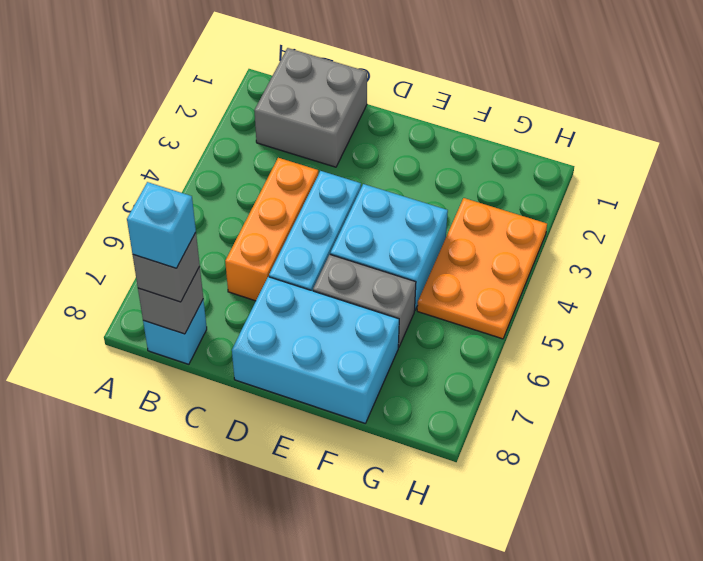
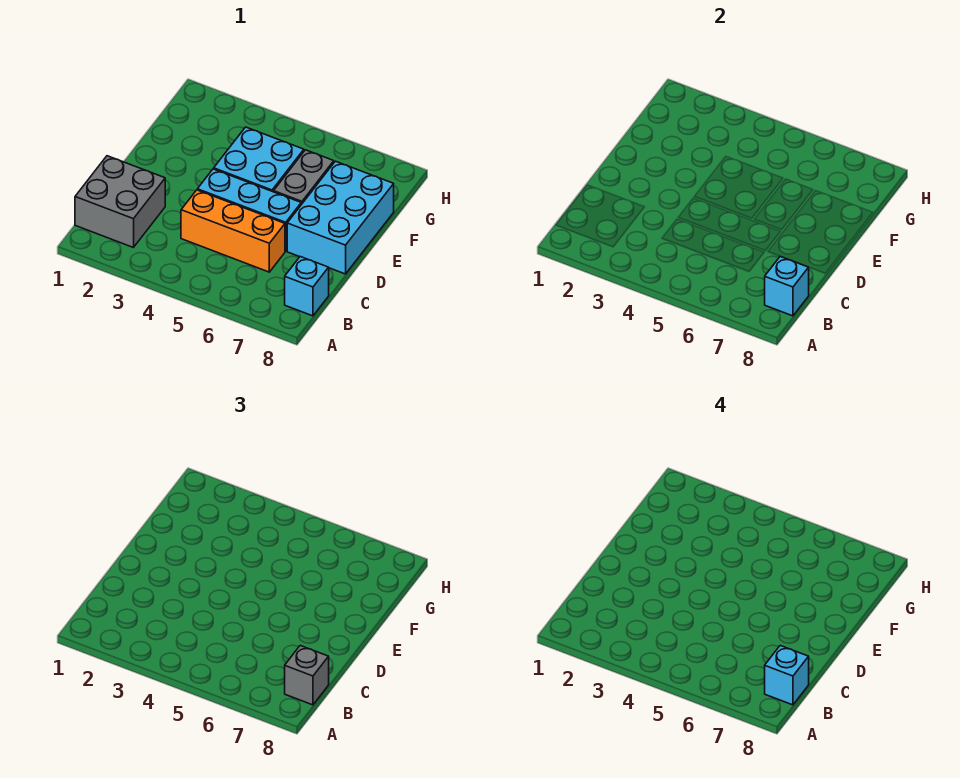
grey 1x1 brick [138,267,203,334] -> cyan 1x1 brick [765,256,809,316]
orange 2x3 plate [417,198,547,339] -> none

